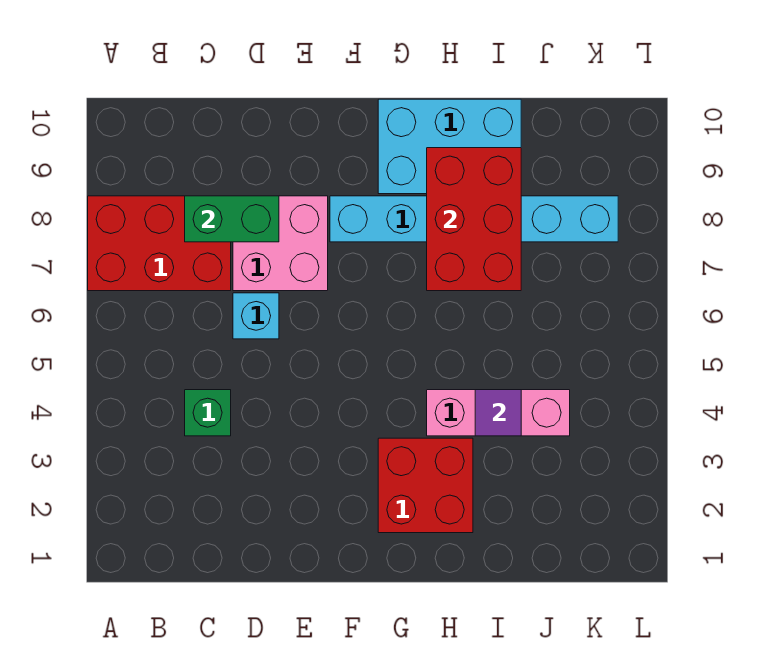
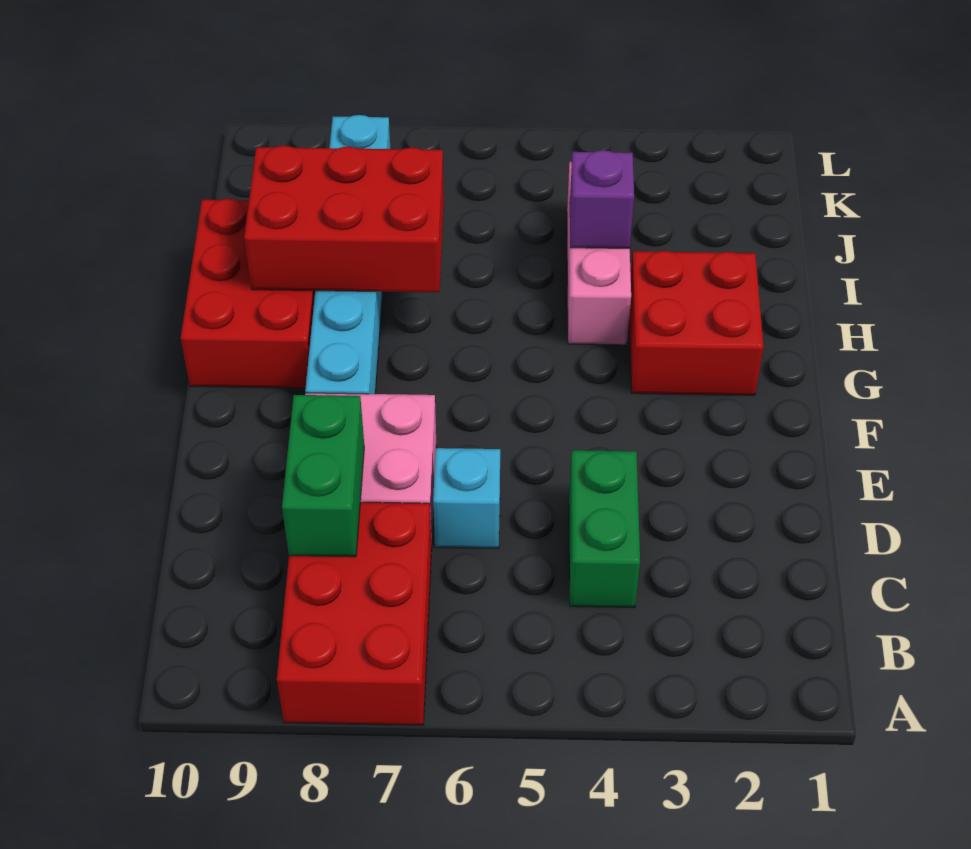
green 1x1 brick [185,390,231,436] -> green 1x2 brick [569,450,640,608]
cyan 2x3 brick [378,99,521,194] -> red 2x3 brick [181,199,315,388]
purple 1x1 tile [475,390,521,436] -> purple 1x1 brick [570,150,634,248]

